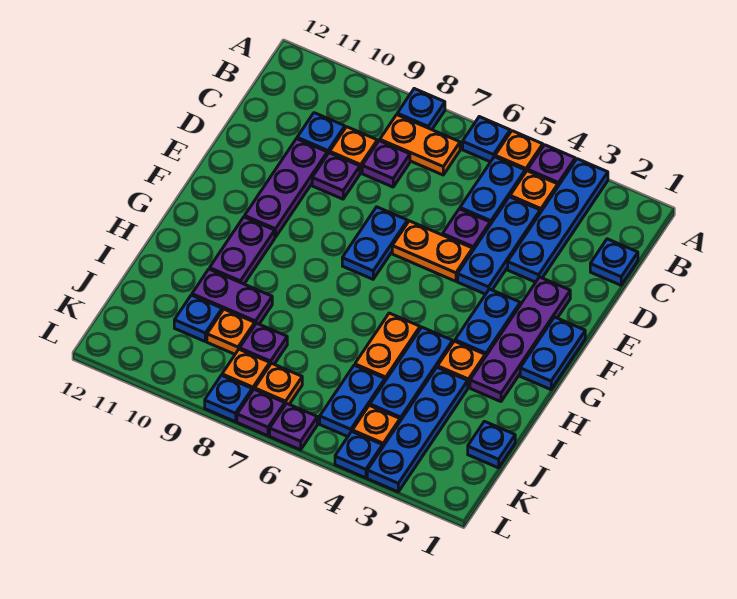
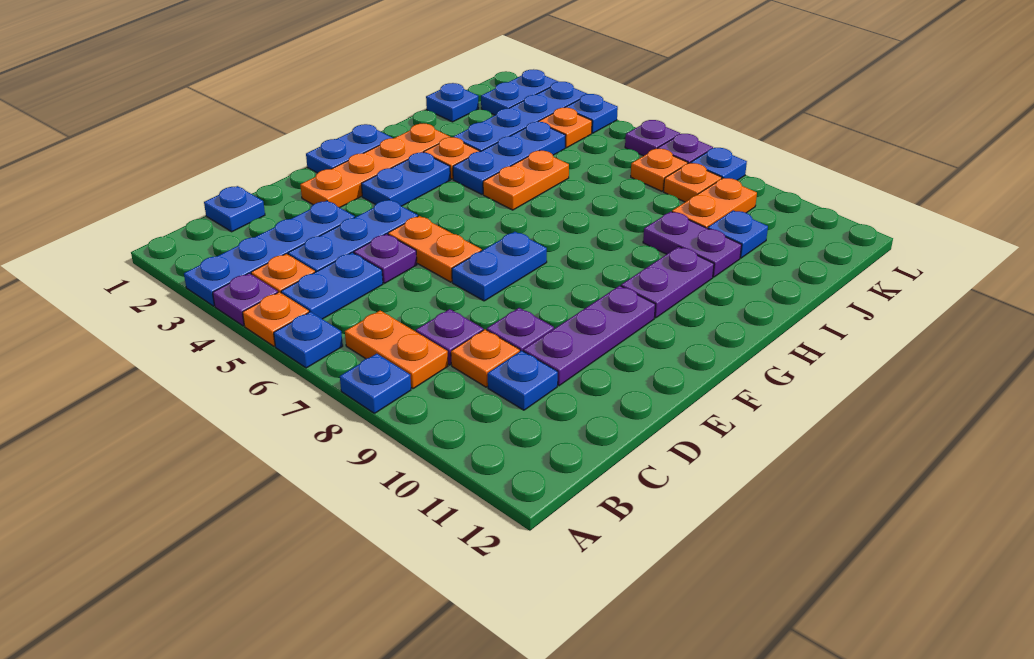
purple 1x4 plate [470,277,570,402] -> orange 1x4 plate [300,123,450,208]
blue 1x2 plate [320,365,385,437] -> blue 1x2 plate moved to [481,69,558,115]
purple 1x1 plate [240,323,287,364] -> none
orange 1x1 plate [207,309,255,354] -> orange 1x2 plate [672,178,757,228]

